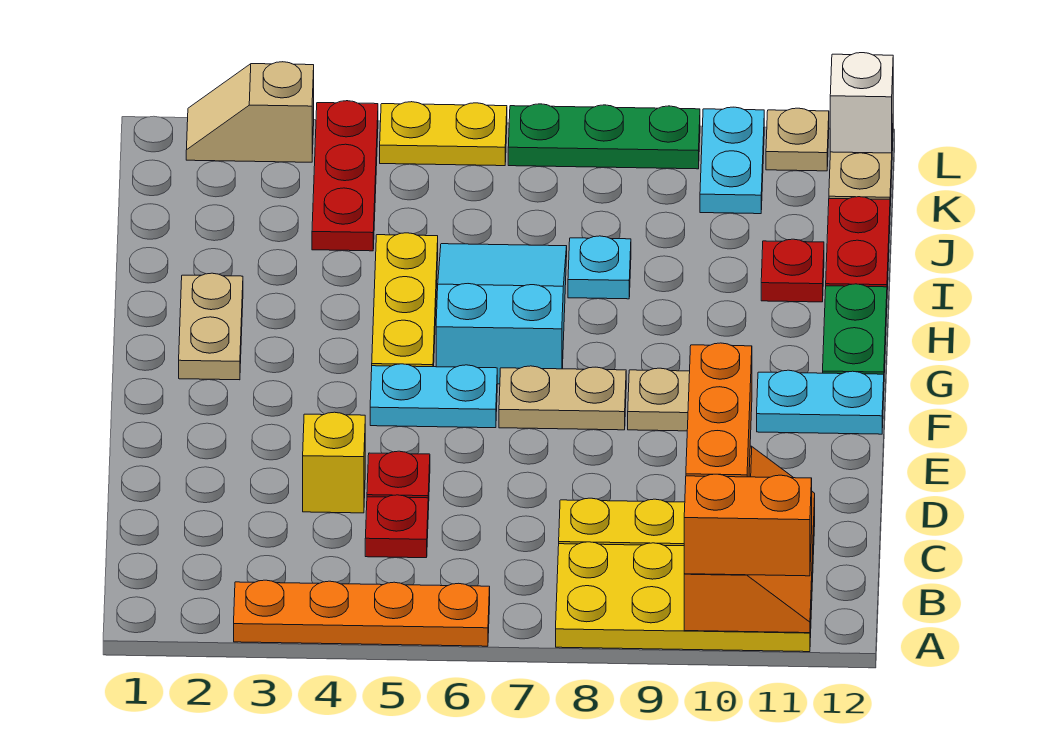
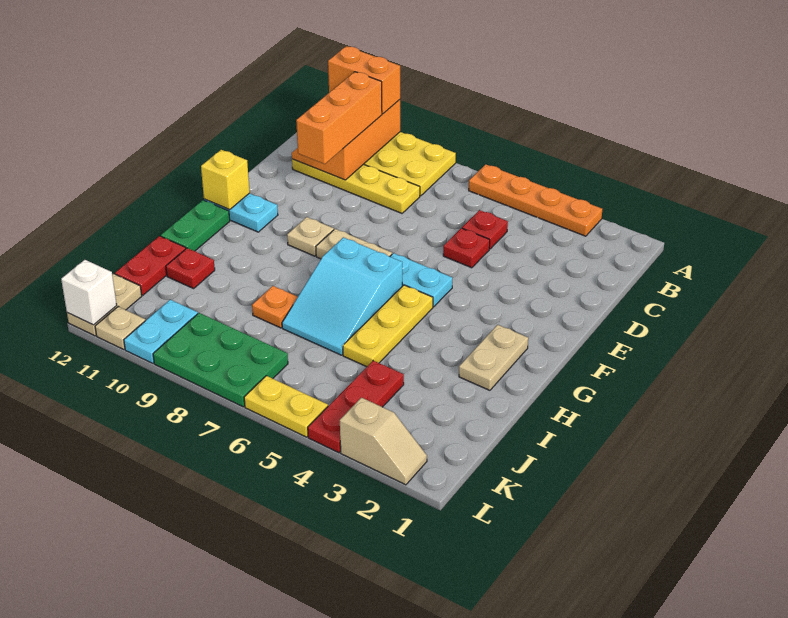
yellow 1x1 brick [303,412,365,513] -> yellow 1x1 brick moved to [201,150,250,210]
cyan 1x1 plate [568,236,631,299] -> orange 1x1 plate [252,286,298,328]
green 1x3 plate [508,104,700,169] -> green 2x3 plate [153,313,288,407]

